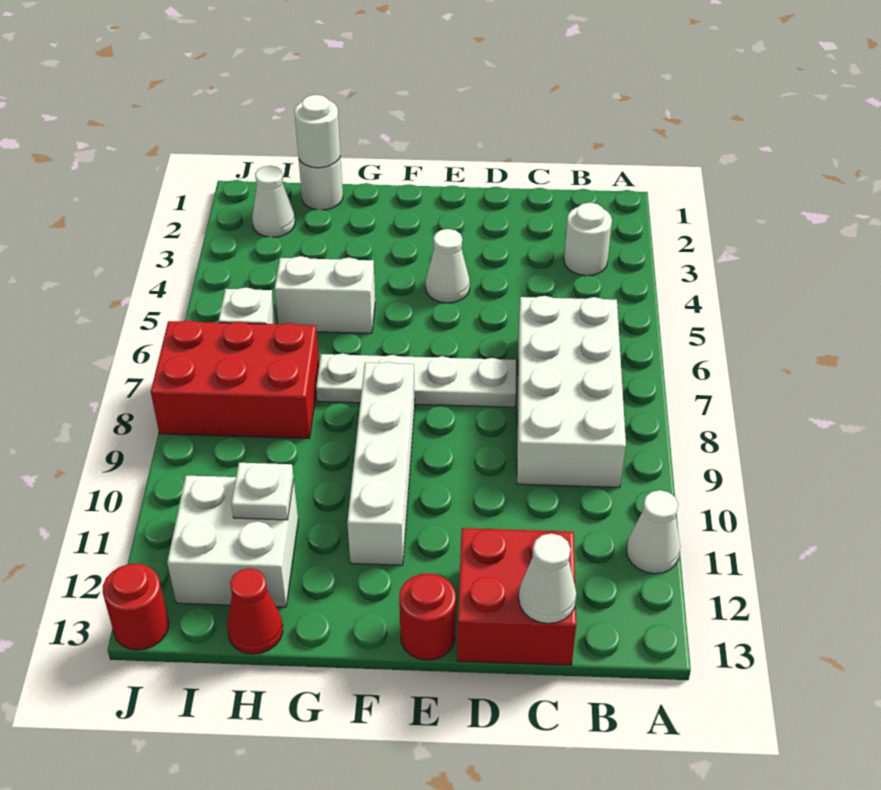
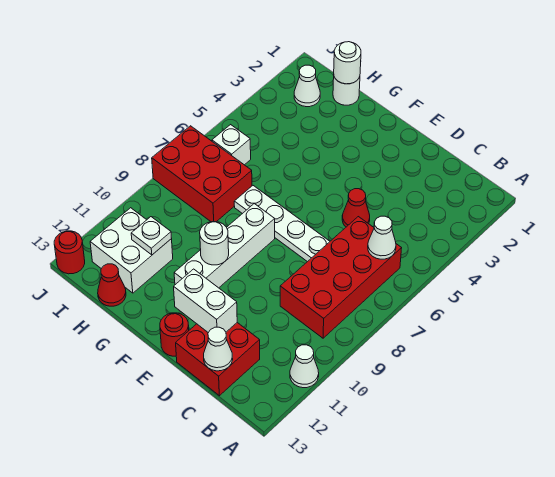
white 1x1 round brick [564,203,612,276] -> white 1x1 round brick moved to [200,222,229,265]
white 2x4 brick [517,296,626,487] -> red 2x4 brick [280,217,402,338]
none -> red 1x1 cone [342,189,370,227]
white 1x1 cone [426,229,470,303] -> white 1x1 cone moved to [368,216,396,259]
white 1x2 brick [275,256,375,333] -> white 1x2 brick moved to [174,269,237,333]

